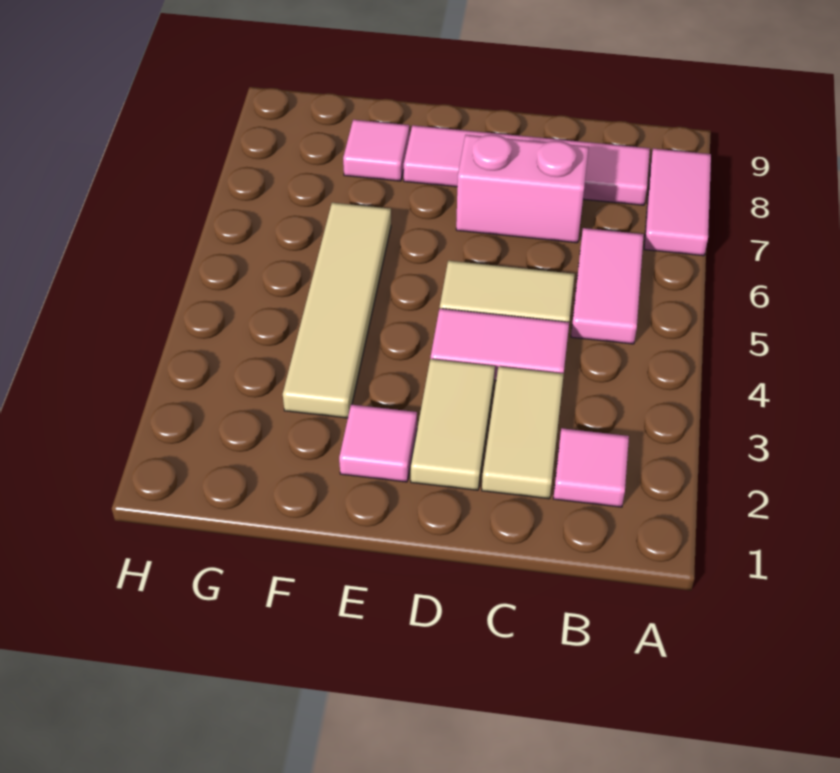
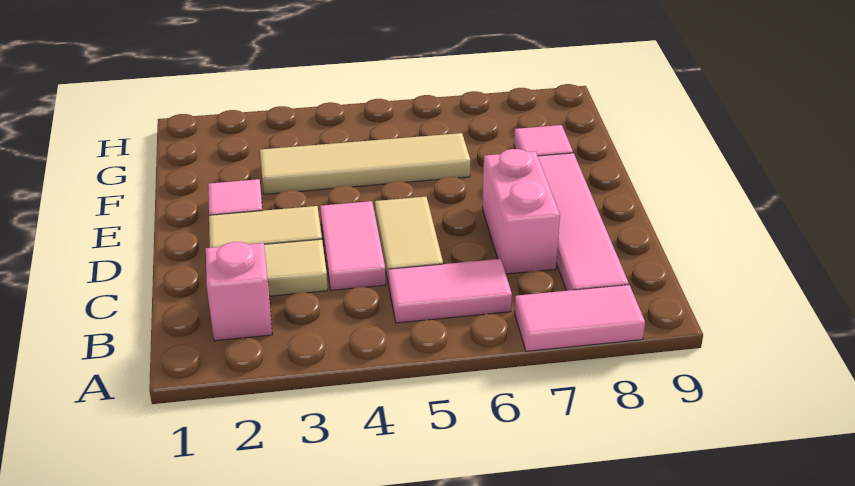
pink 1x1 tile [553,428,629,507] -> pink 1x1 brick [206,242,272,341]

